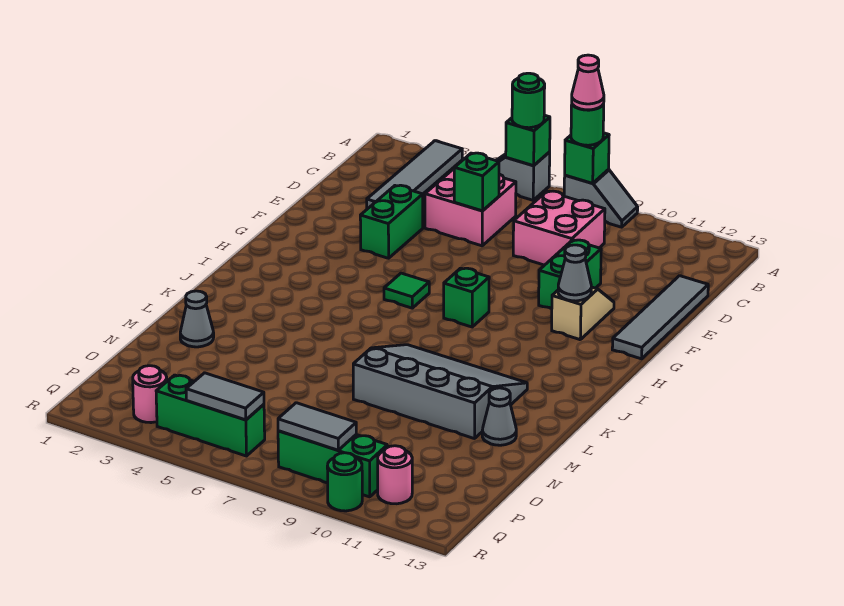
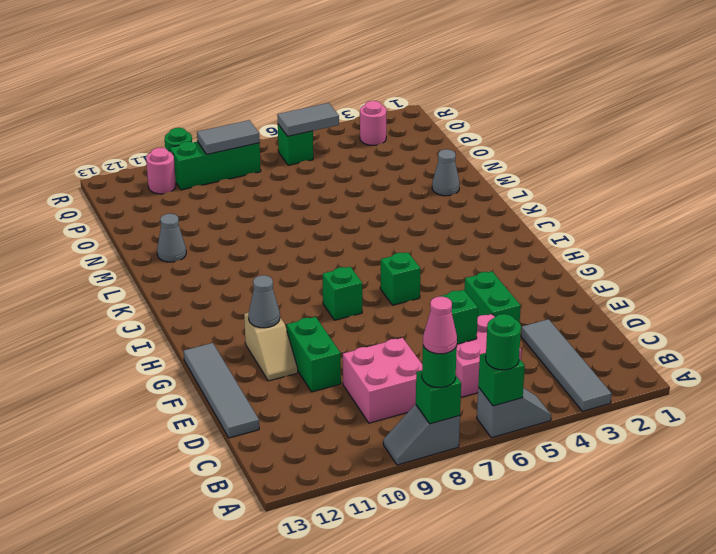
green 1x1 tile [384,273,429,308] -> green 1x1 brick [380,252,421,305]
grey 3x4 slope [353,345,527,439] -> none
green 1x3 brick [156,375,265,456] -> green 1x1 brick [278,125,313,165]

